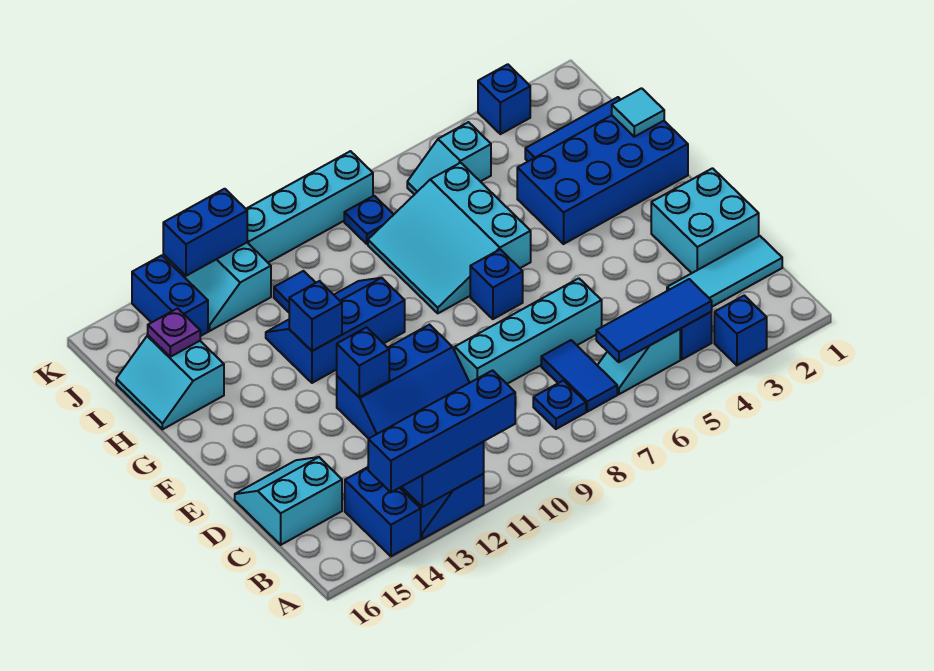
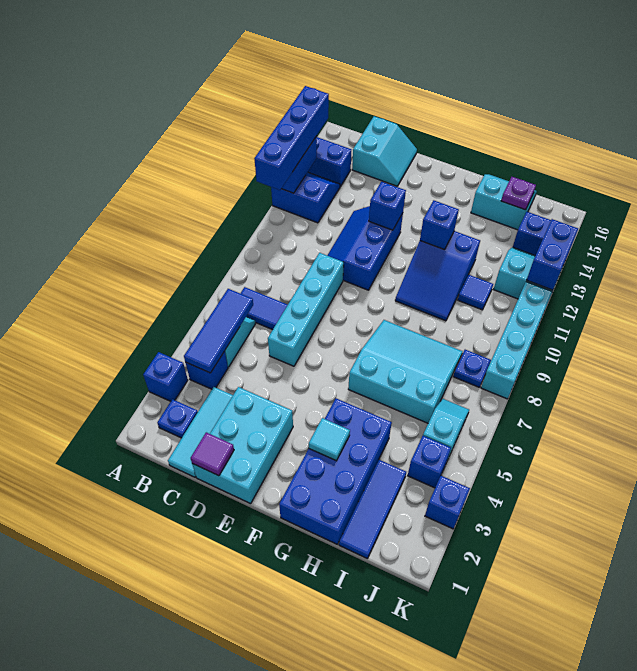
blue 1x1 plate [533,381,586,429] -> blue 1x1 plate moved to [157,399,198,438]
cyan 2x2 brick [651,168,759,273] -> cyan 2x3 brick [192,387,293,504]
none -> purple 1x1 tile [191,432,234,476]
blue 1x1 brick [470,249,523,319] -> blue 1x1 brick moved to [408,436,451,488]
blue 2x3 slope [266,278,405,383] -> blue 2x3 slope turned to [395,231,480,321]
cyan 1x1 tile [612,88,664,137] -> cyan 1x1 tile moved to [309,418,350,461]

